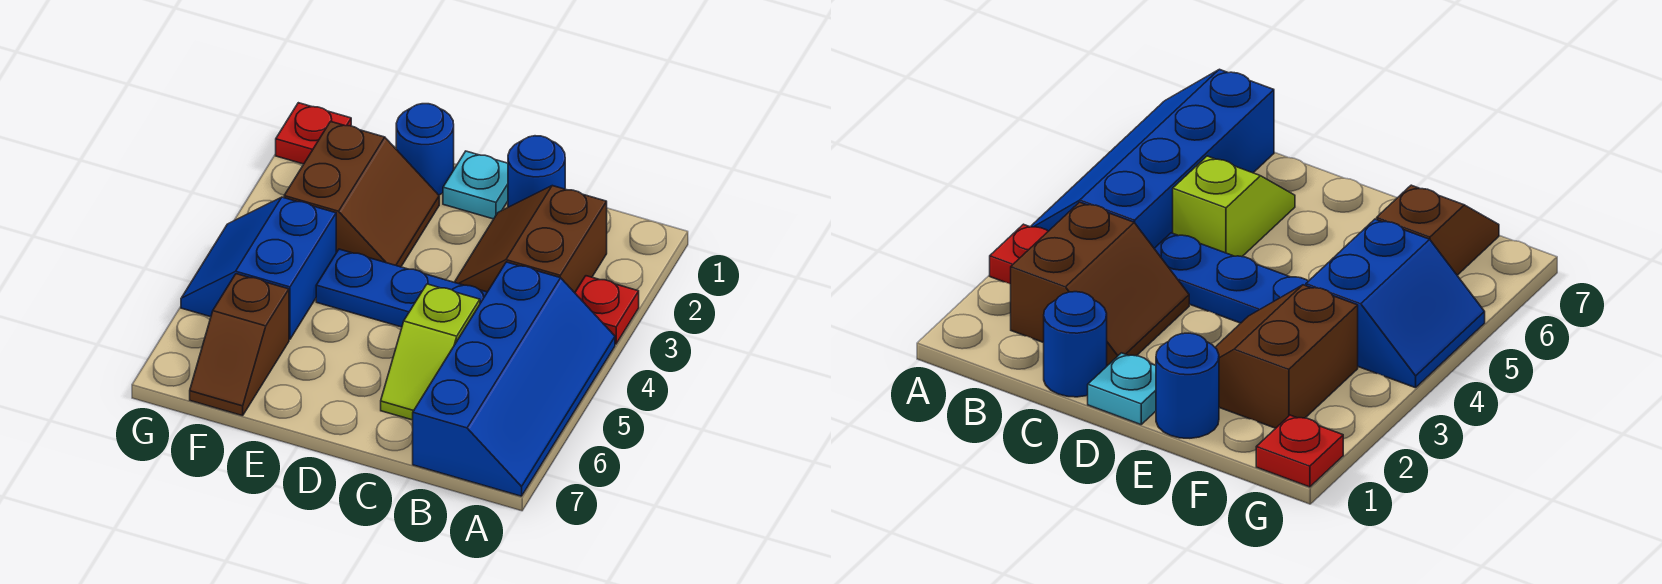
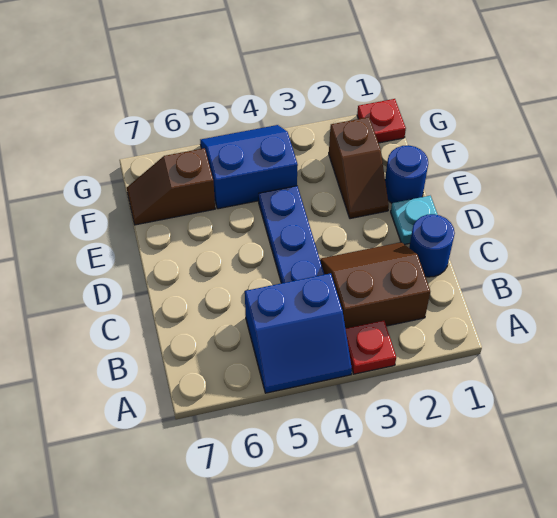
blue 2x4 slope [413,262,615,496] -> blue 2x2 slope [245,273,352,393]
lime 1x2 slope [381,284,480,420] -> none
brown 2x2 slope [284,121,439,267] -> brown 1x2 slope [329,117,389,219]

